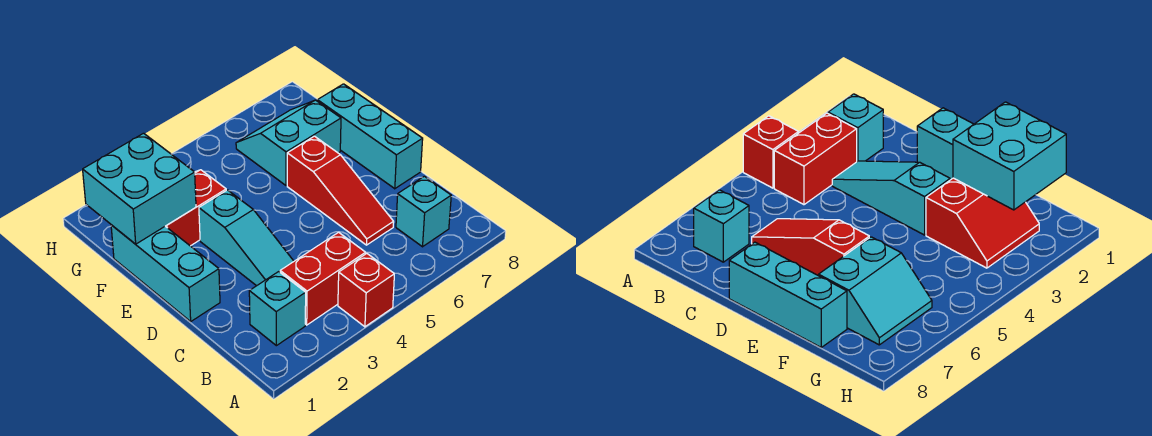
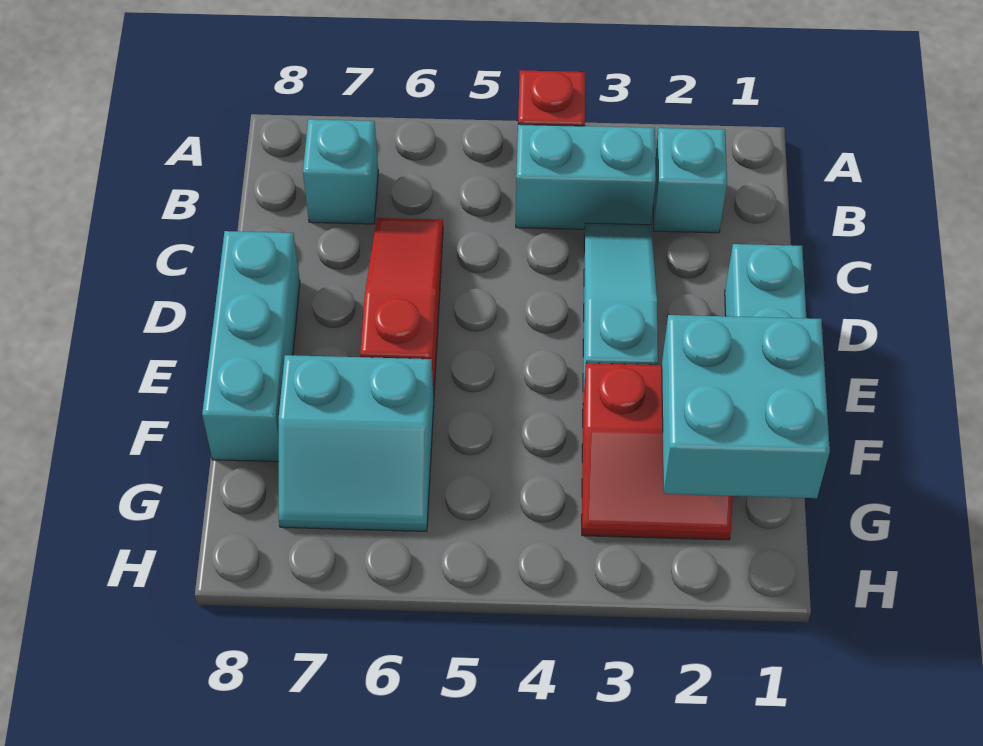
red 1x2 brick [280,232,366,325] -> cyan 1x2 brick [516,124,656,229]

